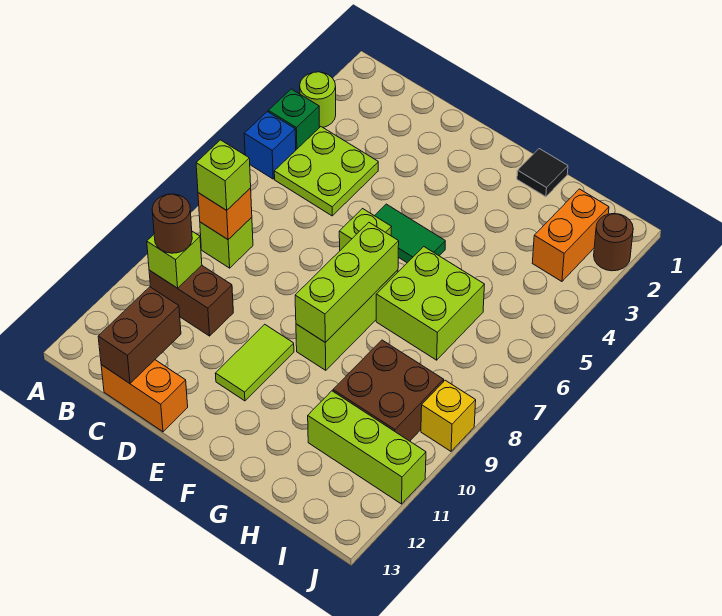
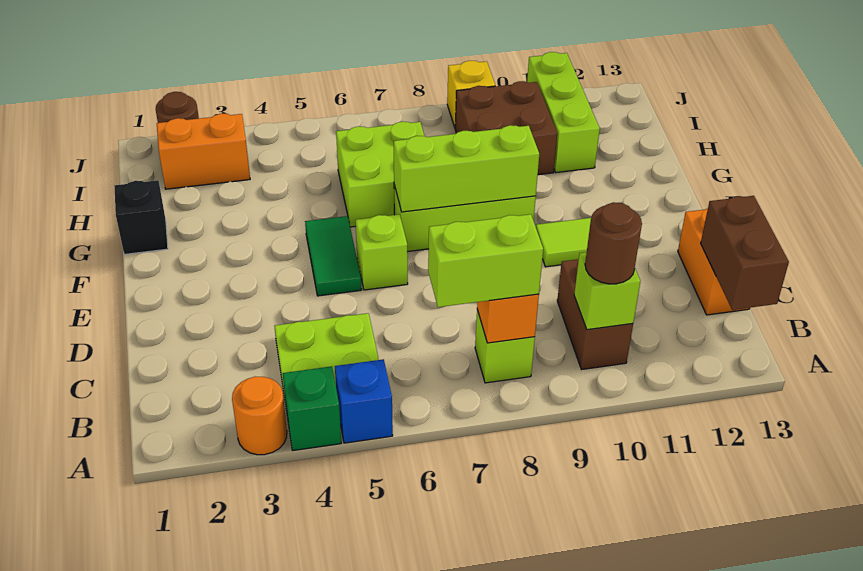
lime 1x1 round brick [300,72,336,127] -> orange 1x1 round brick [232,376,287,455]
lime 1x1 brick [196,140,251,210] -> lime 1x2 brick [428,214,543,307]
brown 1x2 brick [98,287,181,383] -> brown 1x2 brick turned to [701,196,789,310]
black 1x1 tile [517,149,568,197] -> black 1x1 brick [114,180,168,254]

